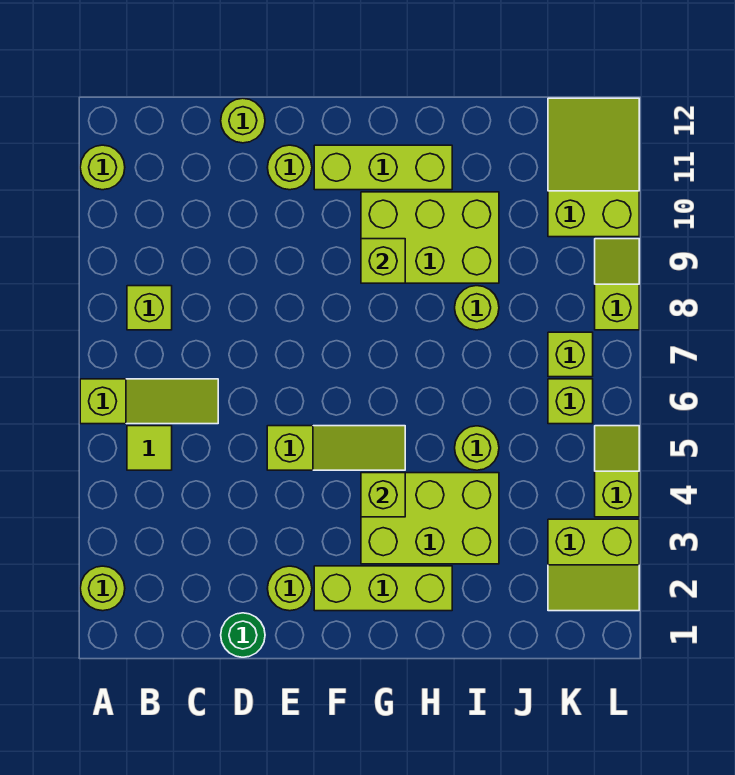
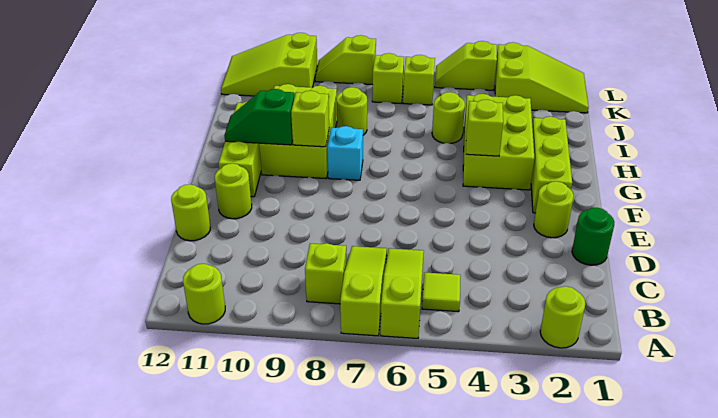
lime 1x3 slope [267,426,405,470] -> lime 1x3 slope moved to [340,246,387,336]
none -> cyan 1x1 brick [327,126,363,180]
none -> green 1x2 slope [224,89,294,145]
lime 2x2 slope [548,519,639,611] -> lime 2x3 slope [495,42,589,113]

